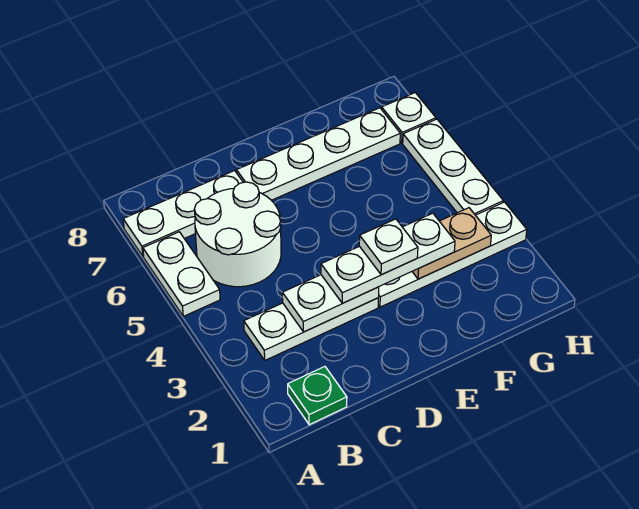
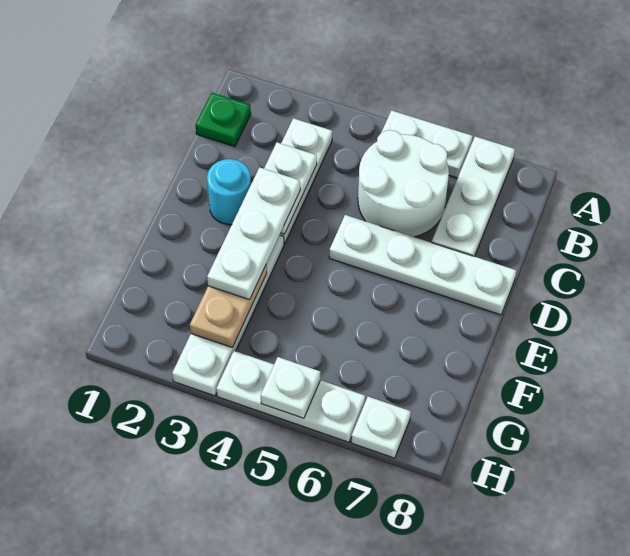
none -> cyan 1x1 round brick [207,159,251,225]
white 1x4 plate [236,108,400,200] -> white 1x4 plate turned to [329,215,517,315]
white 1x1 plate [359,219,418,275] -> white 1x1 plate moved to [261,357,321,418]

